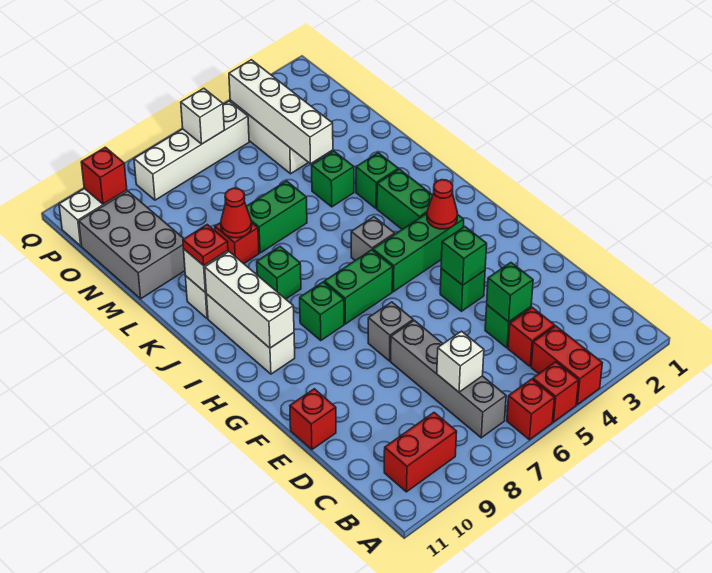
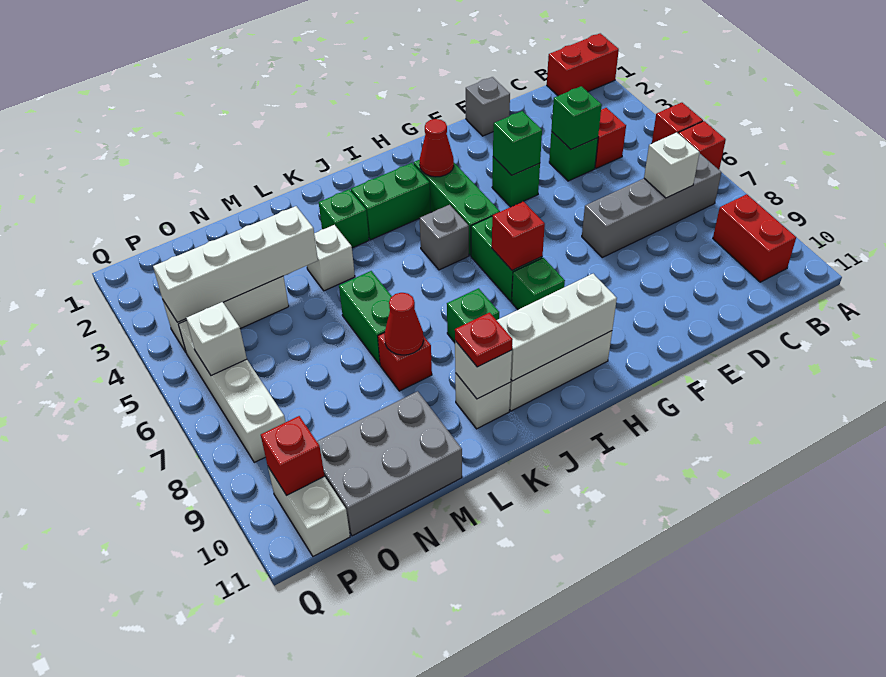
red 1x2 brick [531,326,602,404] -> red 1x2 brick moved to [547,33,619,96]
red 1x1 brick [290,389,336,450] -> red 1x1 brick moved to [492,201,545,270]
grey 1x1 brick [368,302,413,361] -> grey 1x1 brick moved to [466,77,510,136]
green 1x1 brick [312,151,354,207] -> white 1x1 brick [307,225,355,291]

